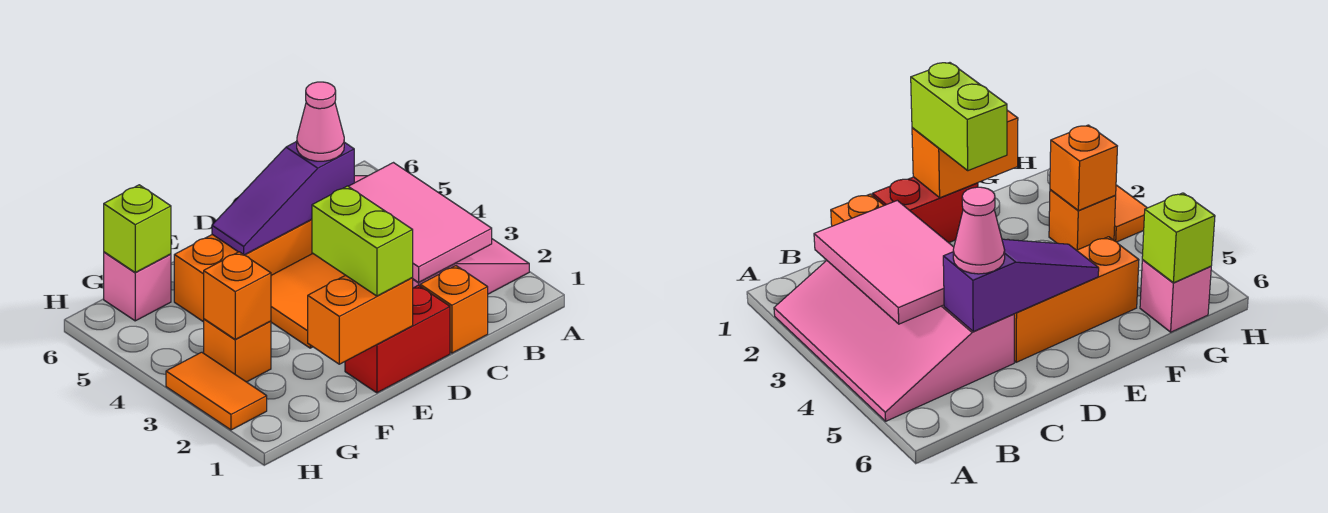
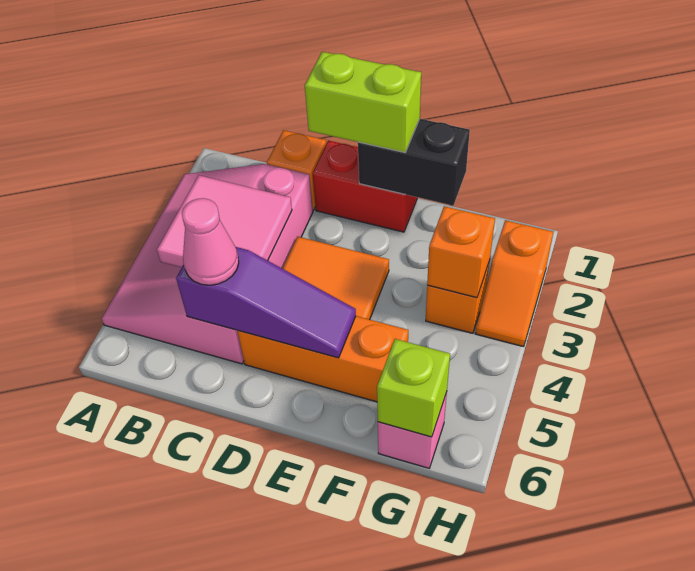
pink 2x3 tile [349,163,492,282] -> pink 2x2 tile [157,175,292,267]
orange 1x2 brick [308,275,413,364] -> black 1x2 brick [358,119,470,206]
lime 1x2 brick [312,186,413,296] -> lime 1x2 brick turned to [305,52,421,152]
orange 1x2 tile [166,352,267,430] -> orange 1x2 slope [475,220,553,347]

